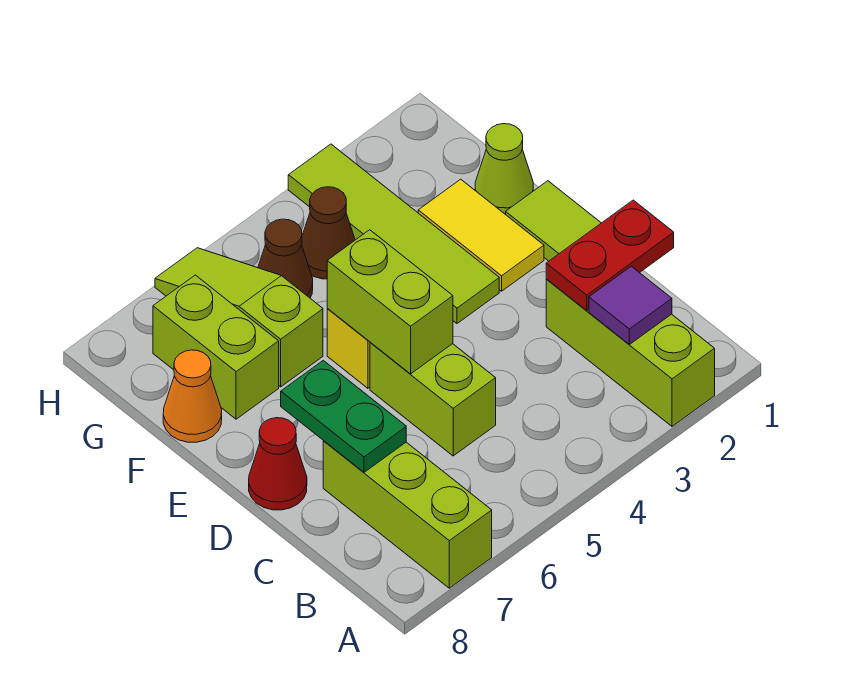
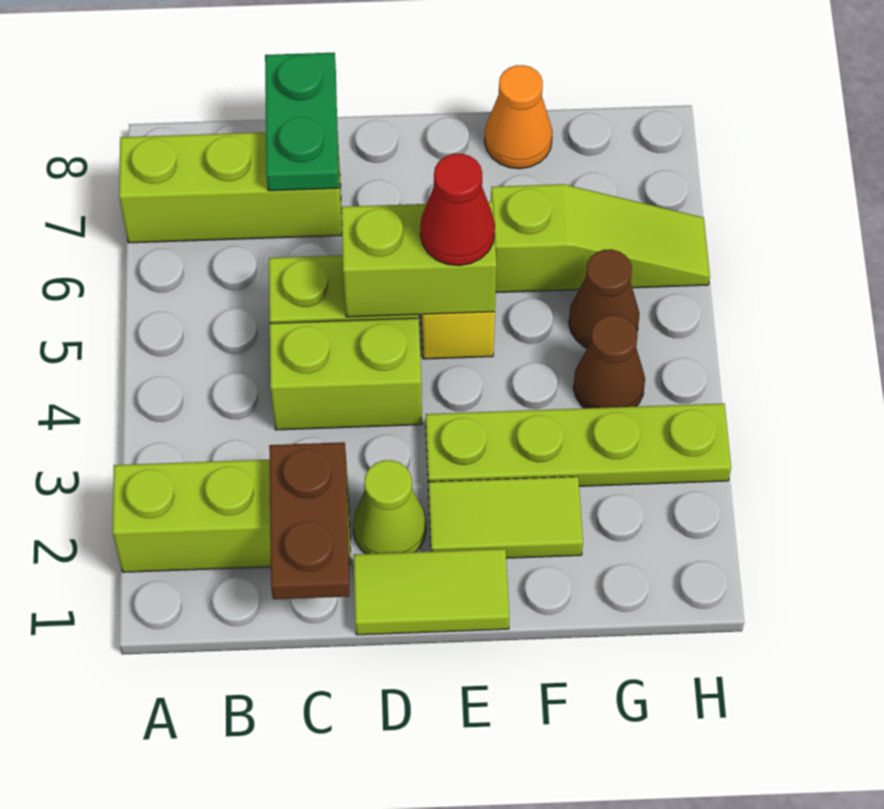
purple 1x1 tile [589,266,672,344] -> none
red 1x2 plate [546,200,674,311] -> brown 1x2 plate [269,442,350,599]
green 1x2 plate [281,360,406,472] -> green 1x2 plate turned to [265,53,339,191]
red 1x1 cone [249,418,307,510] -> red 1x1 cone moved to [420,154,495,266]
yellow 1x2 tile [418,179,544,291] -> lime 1x2 tile [429,477,583,558]
lime 1x4 tile [288,144,499,323] -> lime 1x4 plate [426,403,731,491]
lime 1x1 cone [475,124,533,215] -> lime 1x1 cone moved to [353,460,426,554]
lime 1x2 brick [153,275,279,419] -> lime 1x2 brick moved to [270,318,422,430]

